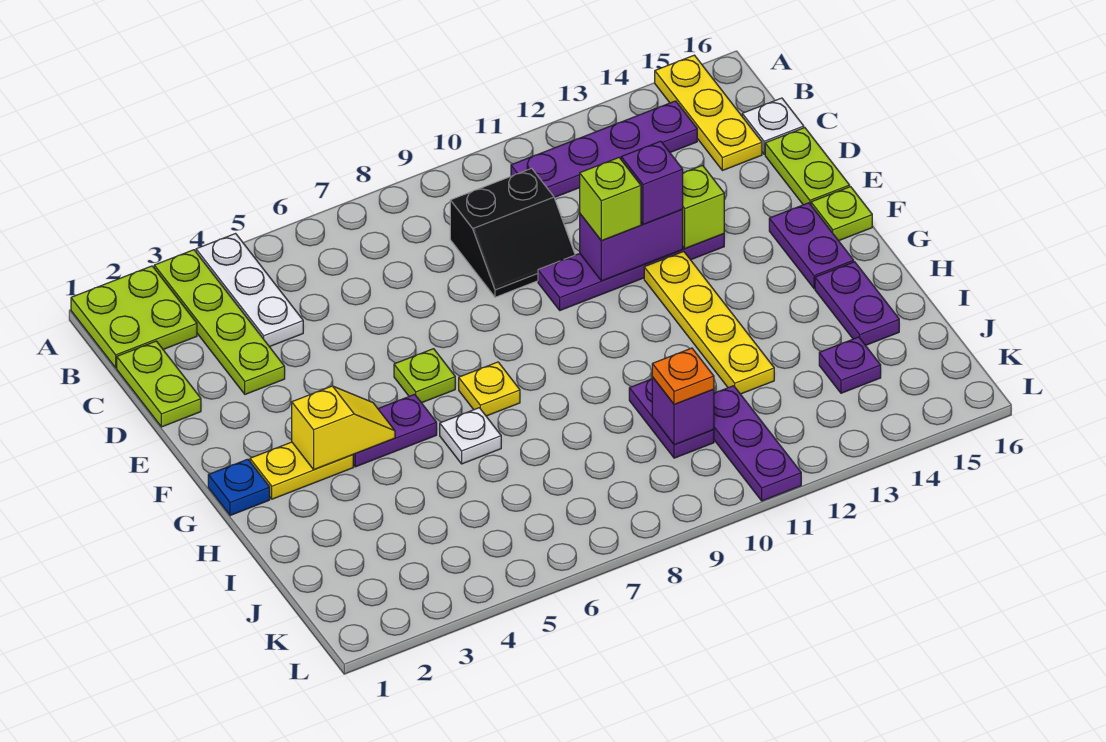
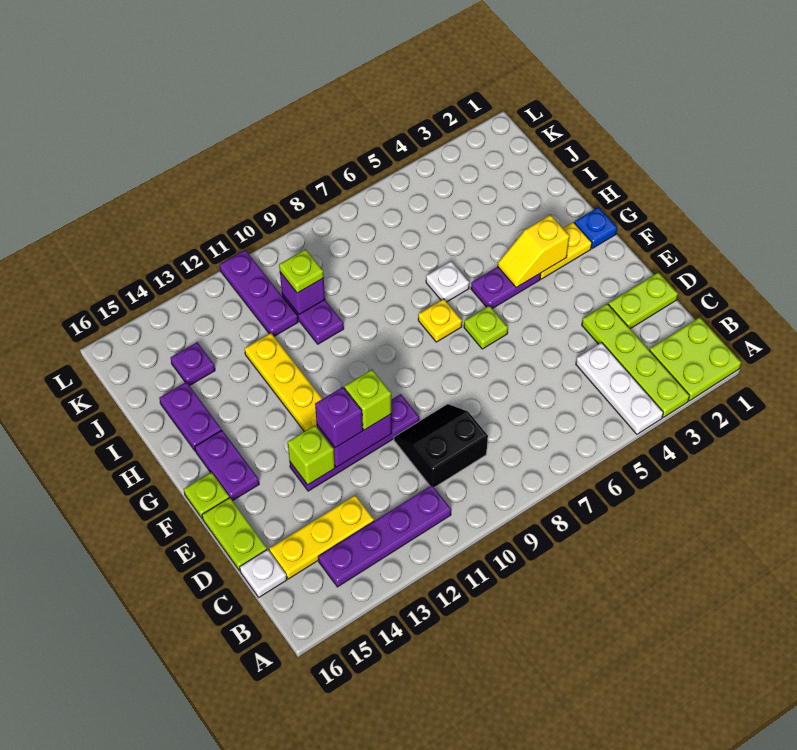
yellow 1x3 plate [655,55,762,171] -> yellow 1x3 plate turned to [269,495,374,579]
lime 1x2 plate [117,341,201,427] -> lime 1x2 plate turned to [608,272,678,329]
orange 1x1 plate [652,348,714,404] -> lime 1x1 plate [279,249,324,293]

